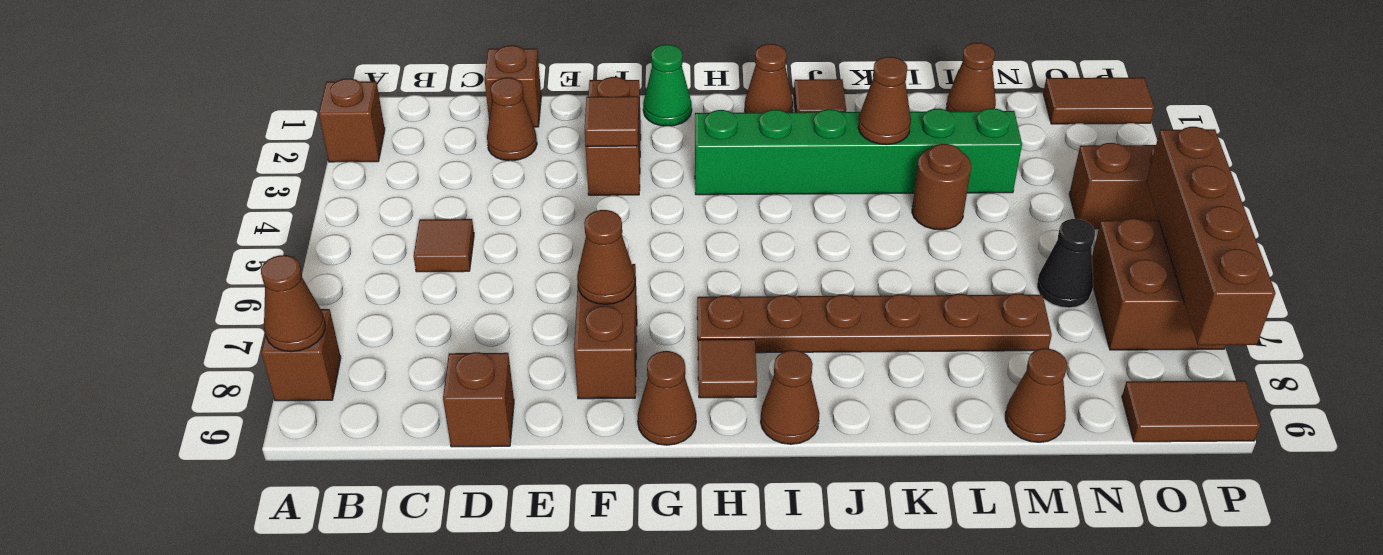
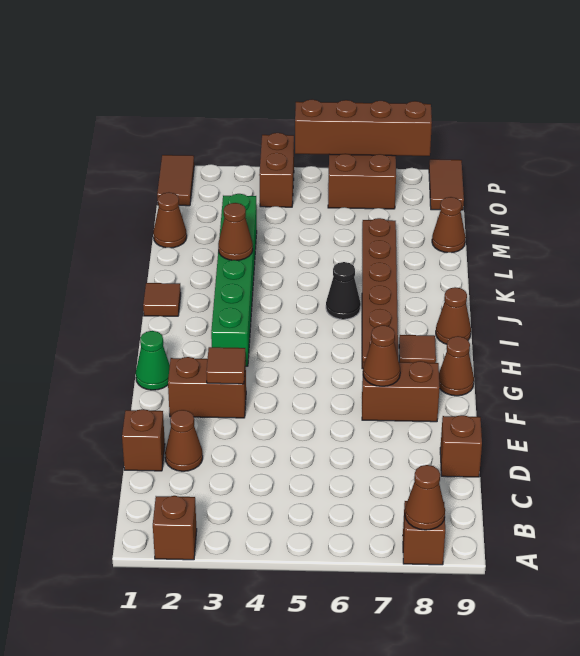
brown 1x1 tile [414,219,474,272] -> none
brown 1x1 cone [745,44,793,113] -> none
brown 1x1 round brick [912,144,971,230] -> none
black 1x1 cone [1037,219,1095,308] -> black 1x1 cone moved to [326,262,361,319]

